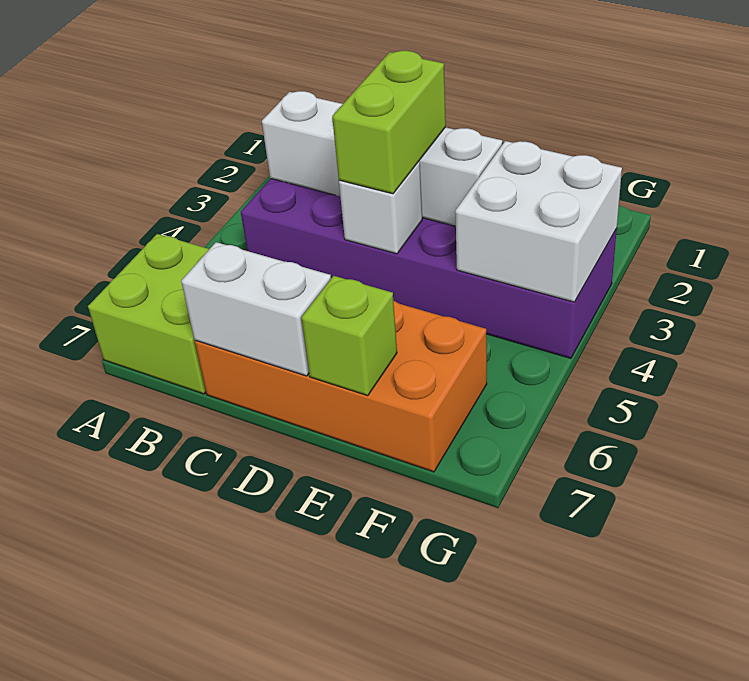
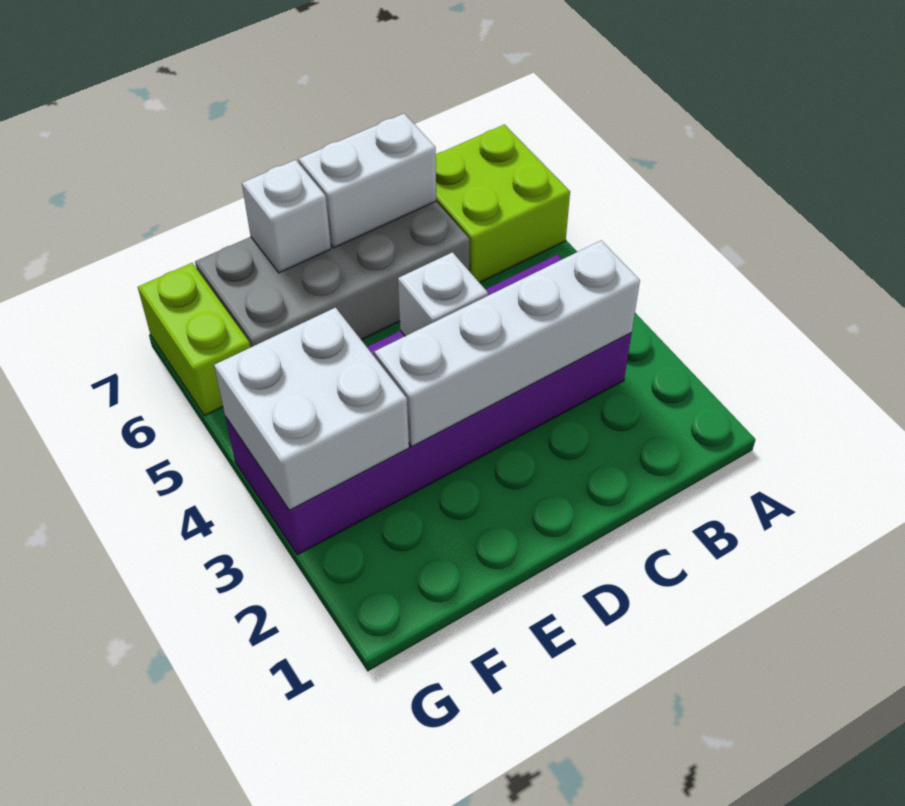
orange 2x4 brick [195,301,487,472] -> grey 2x4 brick [195,202,470,347]
lime 1x2 brick [332,51,446,194] -> lime 1x2 brick moved to [138,263,250,416]
lime 1x1 brick [301,276,397,396] -> white 1x1 brick [242,160,331,273]

